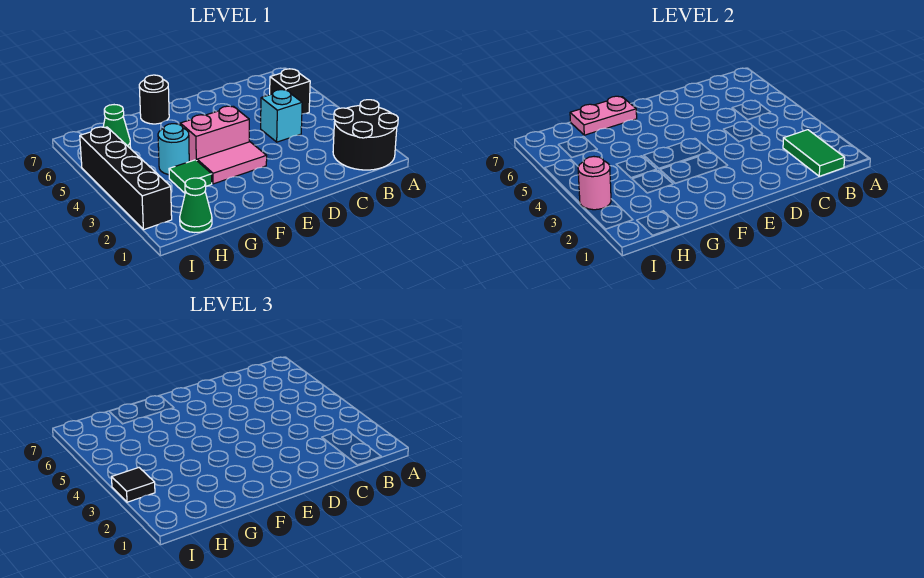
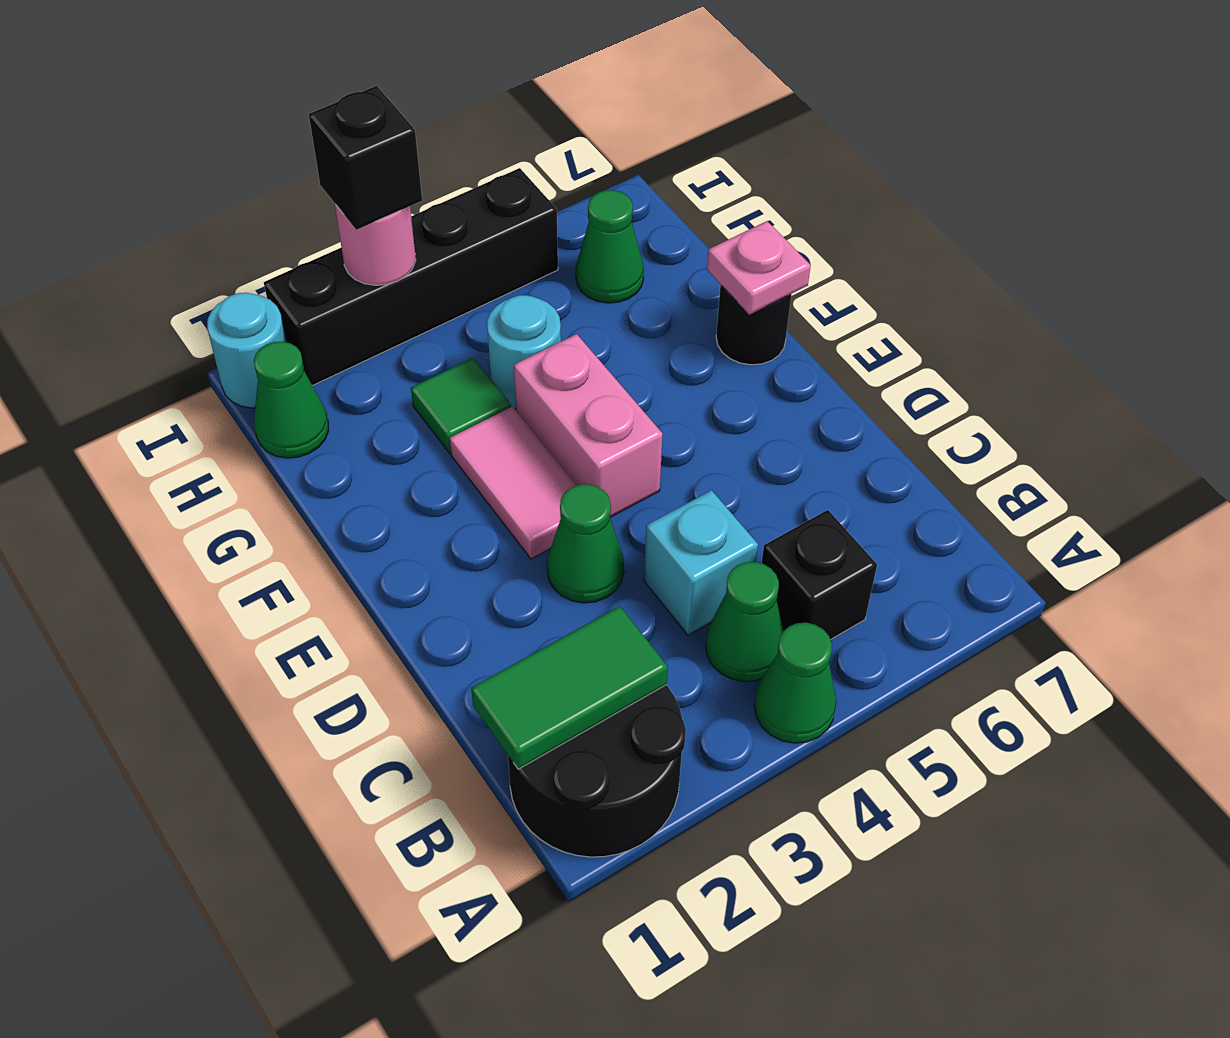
none -> green 1x1 cone [754,623,836,743]
none -> green 1x1 cone [706,562,784,682]
none -> green 1x1 cone [547,484,624,603]
pink 1x2 plate [570,96,637,135] -> pink 1x1 plate [707,221,811,315]
none -> cyan 1x1 round brick [207,293,286,408]
black 1x1 tile [112,468,155,502] -> black 1x1 brick [309,86,422,230]

